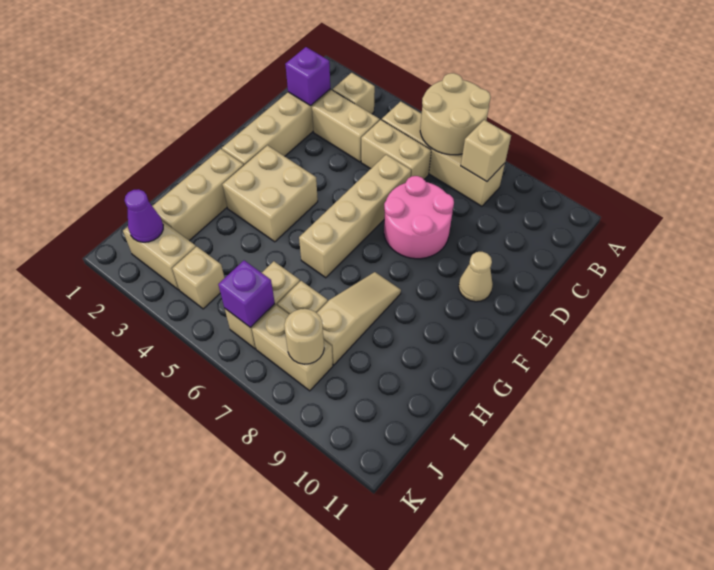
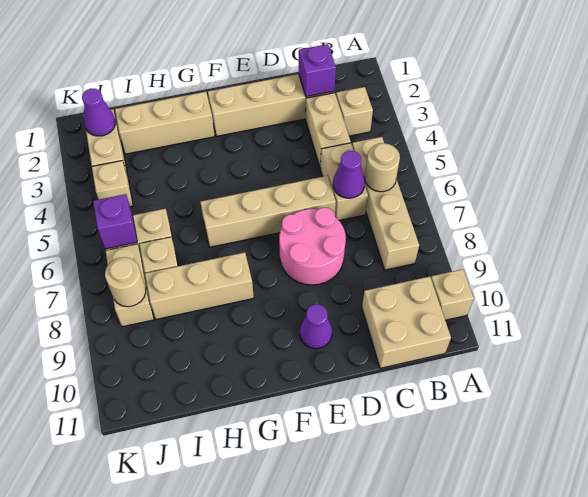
tan 2x2 round brick [420,73,491,155] -> tan 1x1 round brick [365,143,400,192]
tan 1x1 brick [461,120,511,182] -> tan 1x1 brick moved to [431,269,474,320]
none -> purple 1x1 cone [333,151,365,198]
tan 1x1 cone [459,252,493,302] -> purple 1x1 cone [300,304,332,349]
tan 2x2 brick [222,145,318,242] -> tan 2x2 brick moved to [362,277,451,368]
tan 1x3 slope [317,272,401,365] -> tan 1x3 brick [145,252,254,319]

